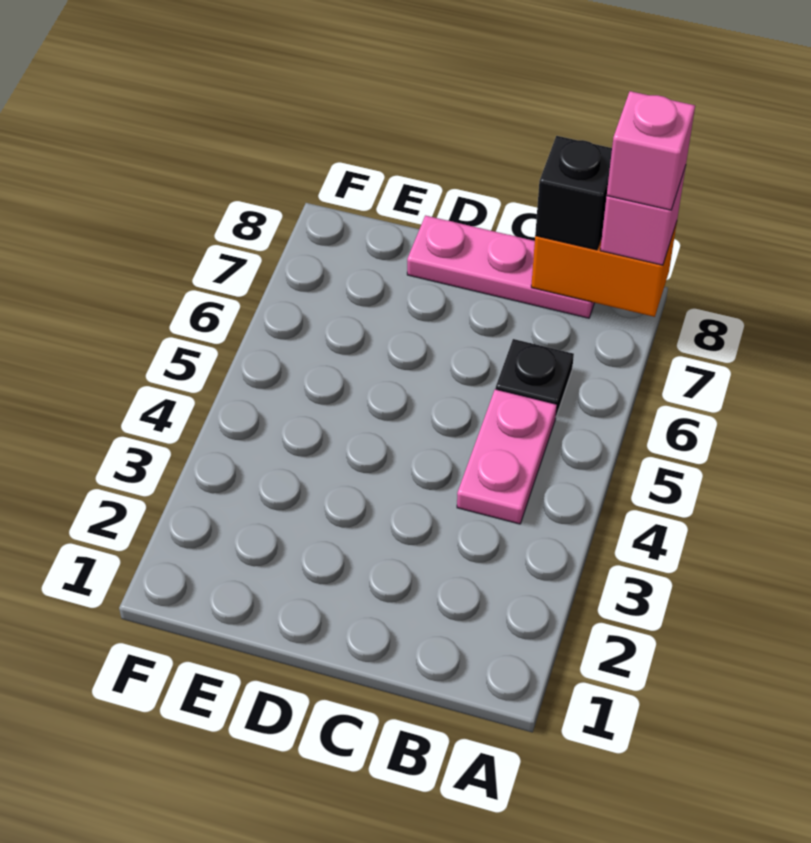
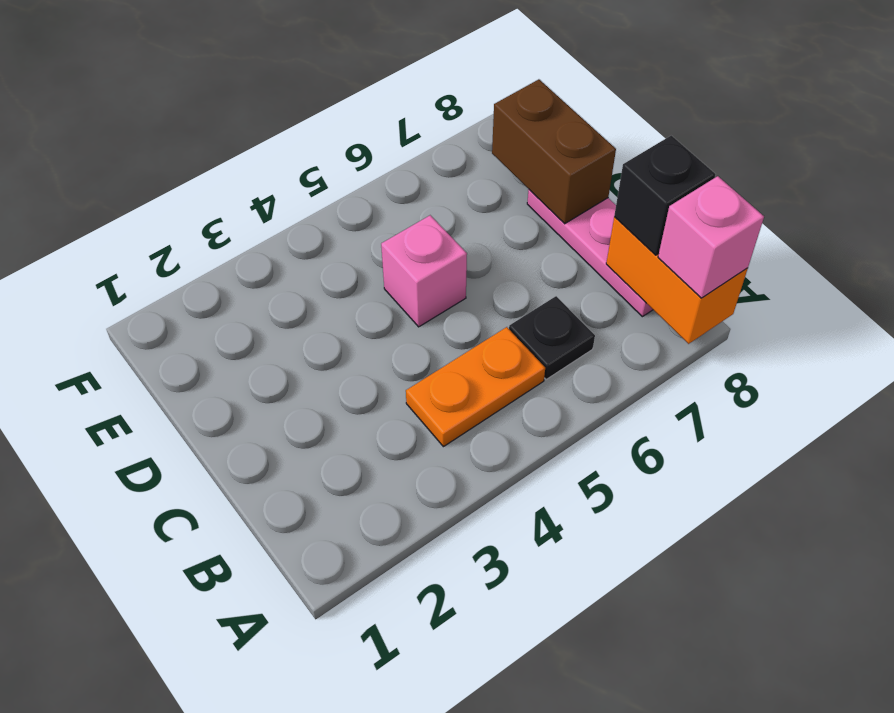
pink 1x1 brick [607,91,695,210] -> pink 1x1 brick moved to [381,215,467,327]
pink 1x2 plate [457,389,557,524] -> orange 1x2 plate [406,327,545,447]
none -> brown 1x2 brick [492,79,616,224]

